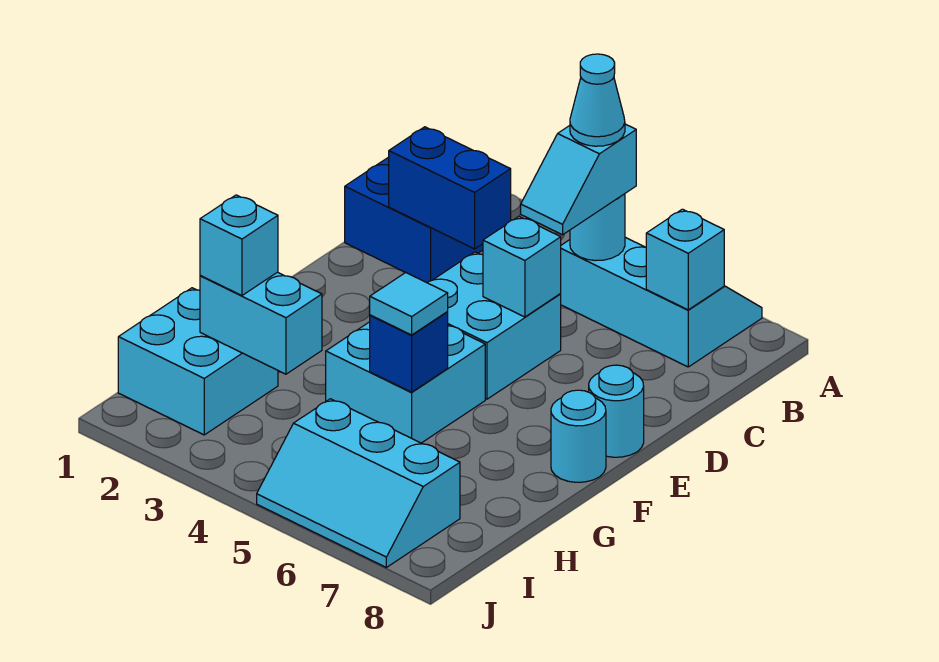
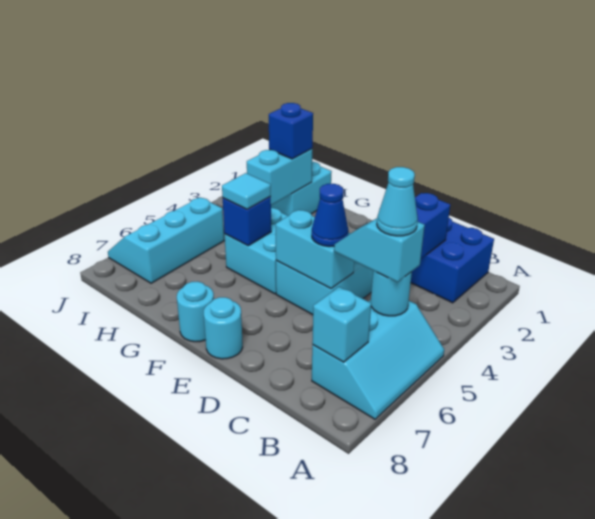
cyan 1x1 brick [483,217,561,317] -> cyan 1x2 brick [276,210,354,289]
none -> blue 1x1 cone [312,184,349,247]
cyan 1x1 brick [200,195,278,296] -> blue 1x1 brick [269,103,313,159]

